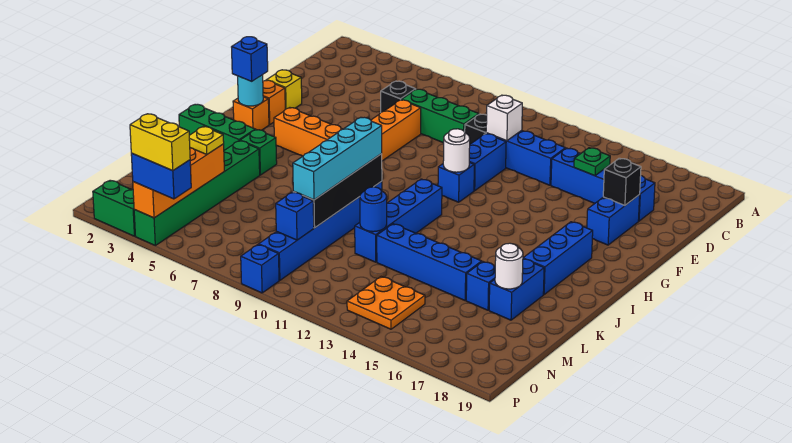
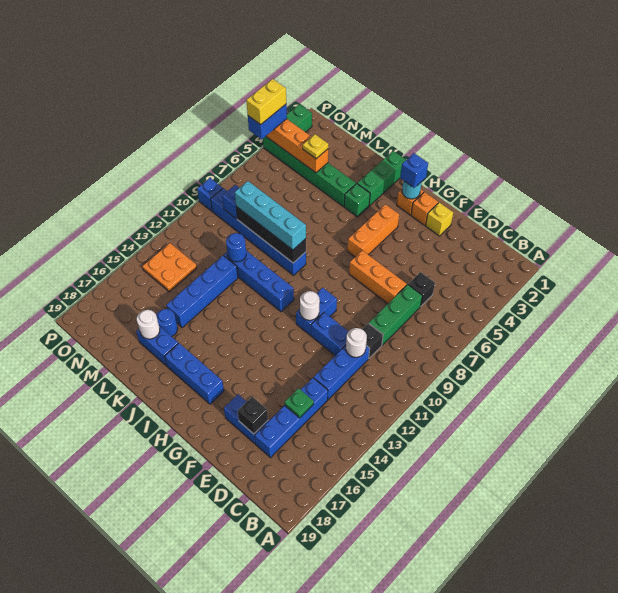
white 1x1 brick [486,95,522,141] -> white 1x1 round brick [346,328,367,357]
blue 1x1 brick [438,162,474,202] -> blue 1x2 brick [296,288,337,335]
blue 1x1 brick [466,262,495,310] -> blue 1x1 round brick [156,309,178,337]

